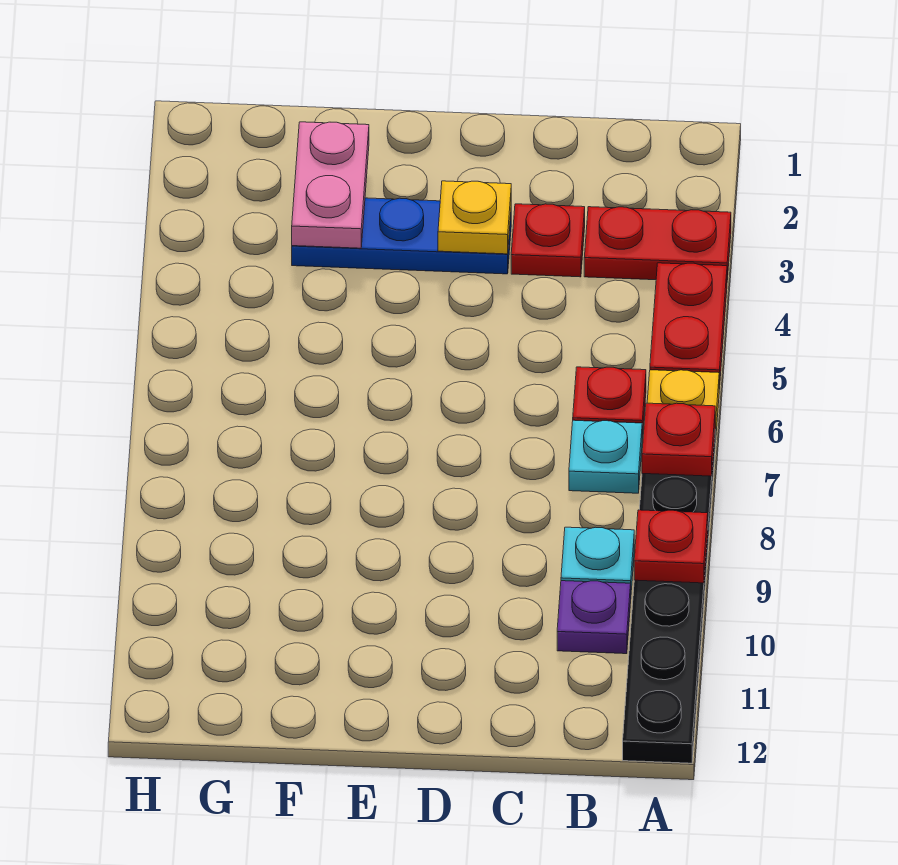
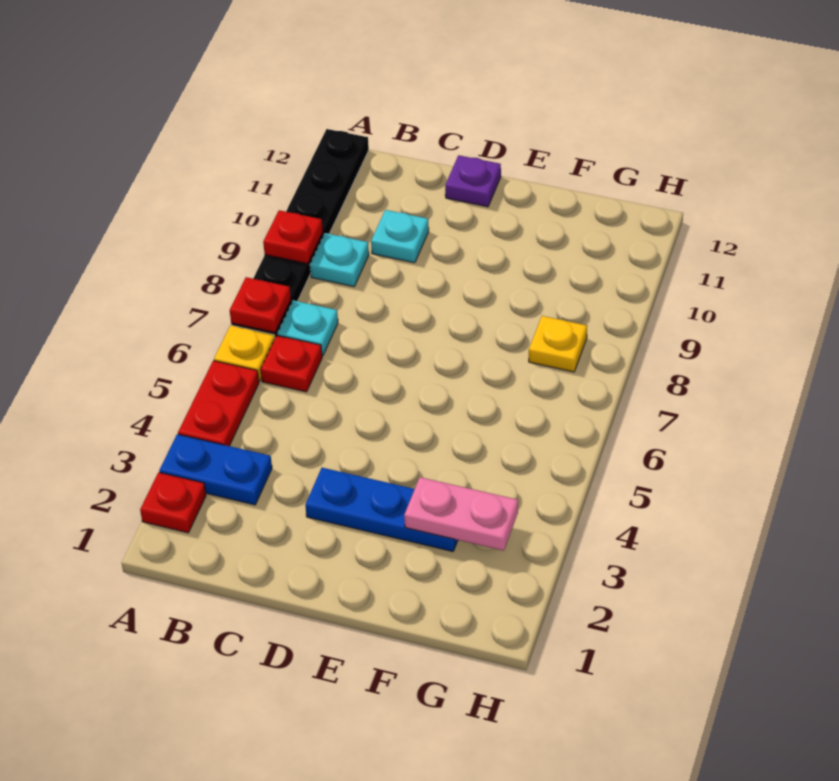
red 1x2 plate [584,207,731,280] -> blue 1x2 plate [159,434,272,505]
purple 1x1 plate [557,581,631,654] -> purple 1x1 plate moved to [445,155,501,207]
red 1x1 plate [511,204,585,277] -> red 1x1 plate moved to [140,472,206,533]
none -> cyan 1x1 plate [371,210,429,263]
yellow 1x1 plate [438,181,511,254] -> yellow 1x1 plate moved to [529,316,587,372]
pink 1x2 plate [292,122,369,248] -> pink 1x2 plate turned to [404,477,518,551]

